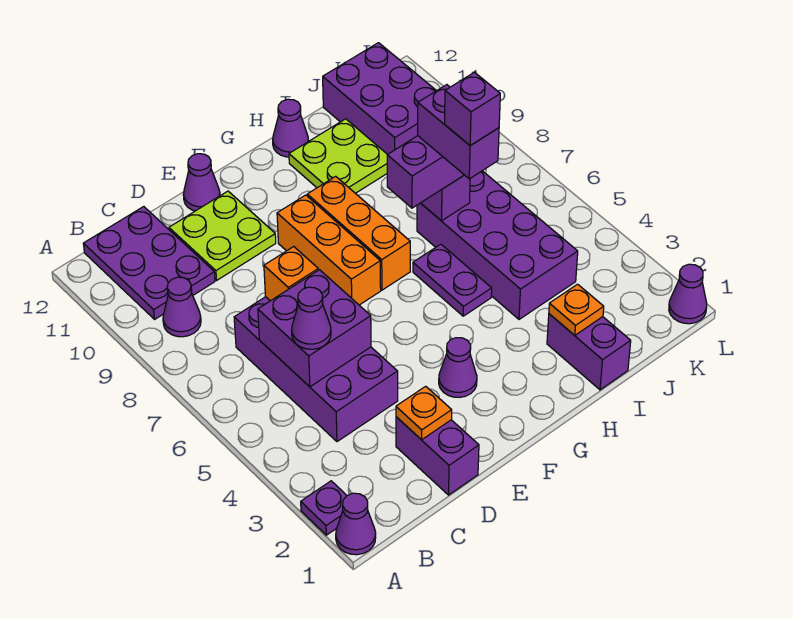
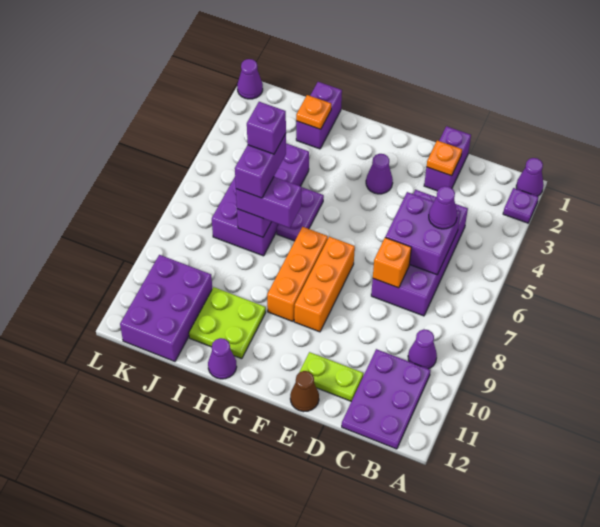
lime 2x2 plate [169,191,276,280] -> lime 1x2 plate [300,352,363,401]
purple 1x1 cone [183,154,220,211] -> brown 1x1 cone [290,371,319,412]

